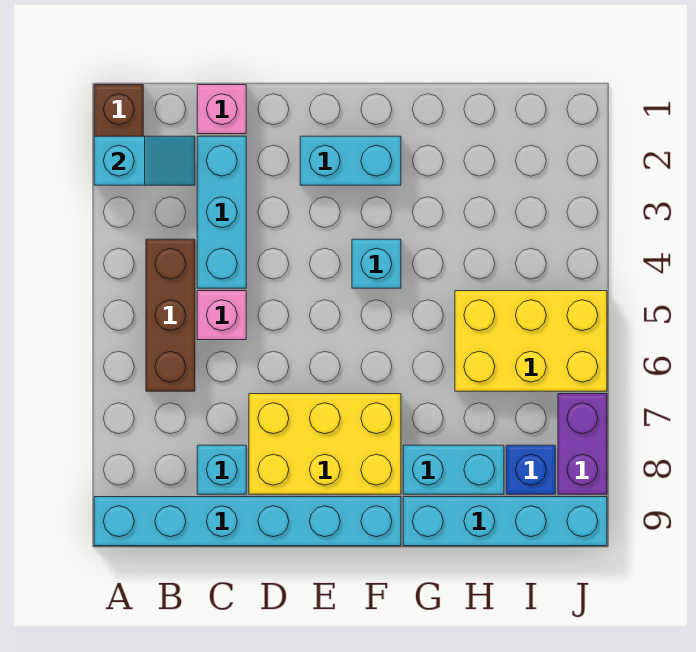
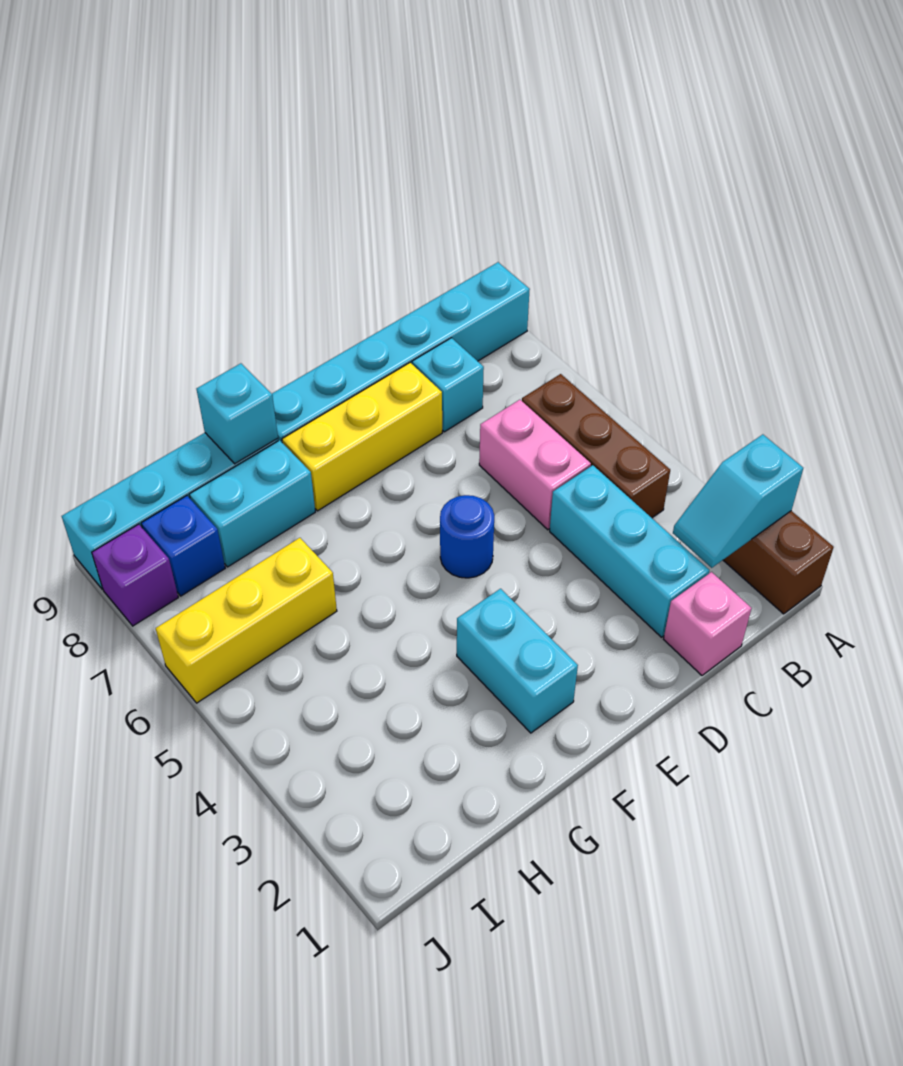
pink 1x1 brick [197,291,246,340] -> pink 1x2 brick [479,400,591,530]
yellow 2x3 brick [249,394,401,494] -> yellow 1x3 brick [282,363,442,511]
cyan 1x2 brick [300,136,401,185] -> cyan 1x2 brick turned to [457,589,578,733]
none -> blue 1x1 round brick [440,495,494,578]
cyan 1x1 brick [352,239,401,288] -> cyan 1x1 brick moved to [197,363,278,464]
yellow 2x3 brick [455,291,607,391] -> yellow 1x3 brick [156,538,337,703]
purple 1x2 brick [558,394,607,494] -> purple 1x1 brick [92,524,178,626]

